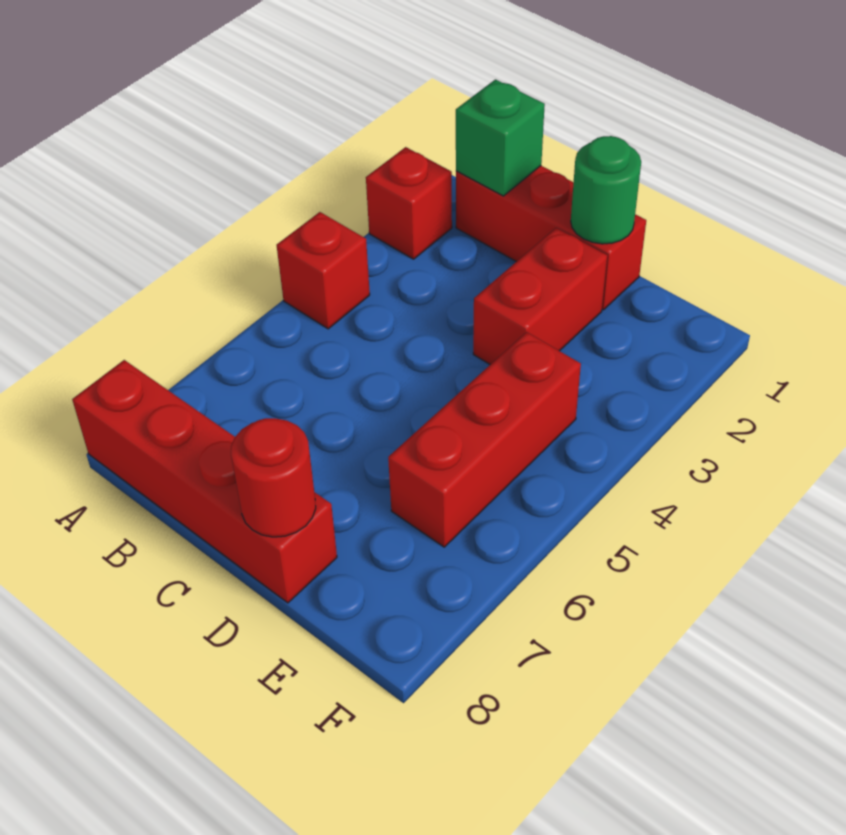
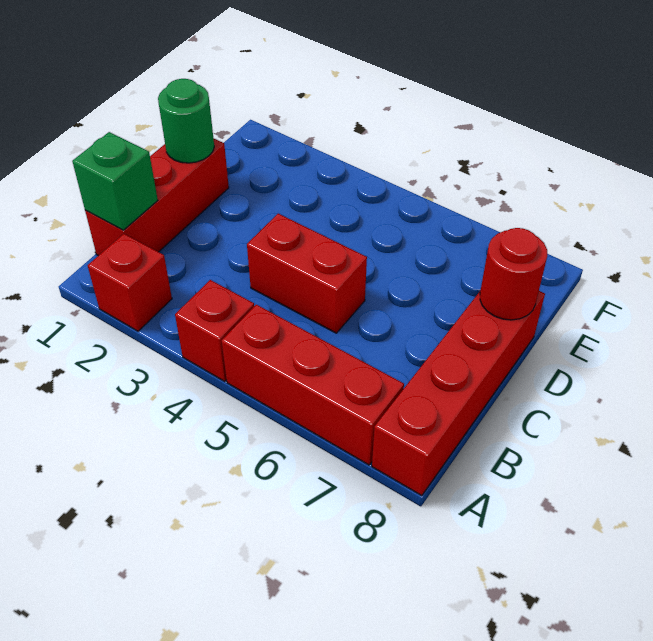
red 1x2 brick [473,228,607,365] -> red 1x2 brick moved to [247,214,367,333]
red 1x3 brick [388,332,581,547] -> red 1x3 brick moved to [222,305,404,465]

